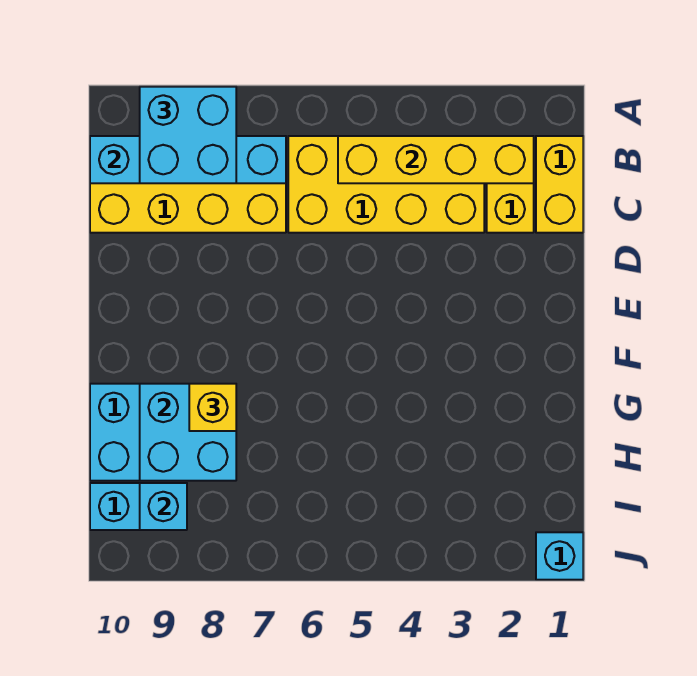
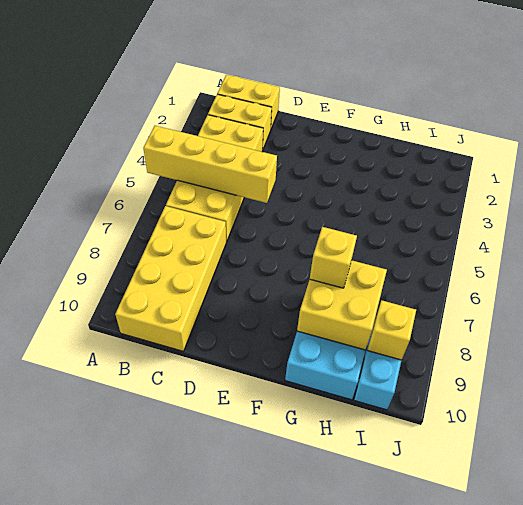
cyan 2x2 brick [140,87,236,183] -> none
yellow 1x4 brick [338,136,534,183] -> yellow 1x4 brick turned to [143,126,277,203]
cyan 1x4 brick [90,136,286,183] -> none
cyan 2x2 brick [140,384,236,481] -> yellow 2x2 brick [297,260,387,350]
cyan 1x1 brick [140,483,187,530] -> yellow 1x1 brick [368,300,416,360]
cyan 1x1 brick [536,532,583,580] -> none

